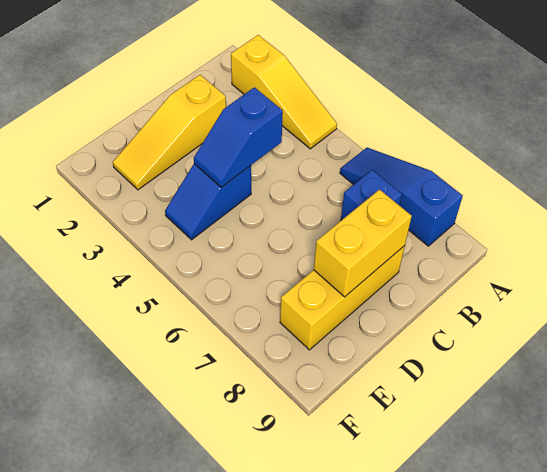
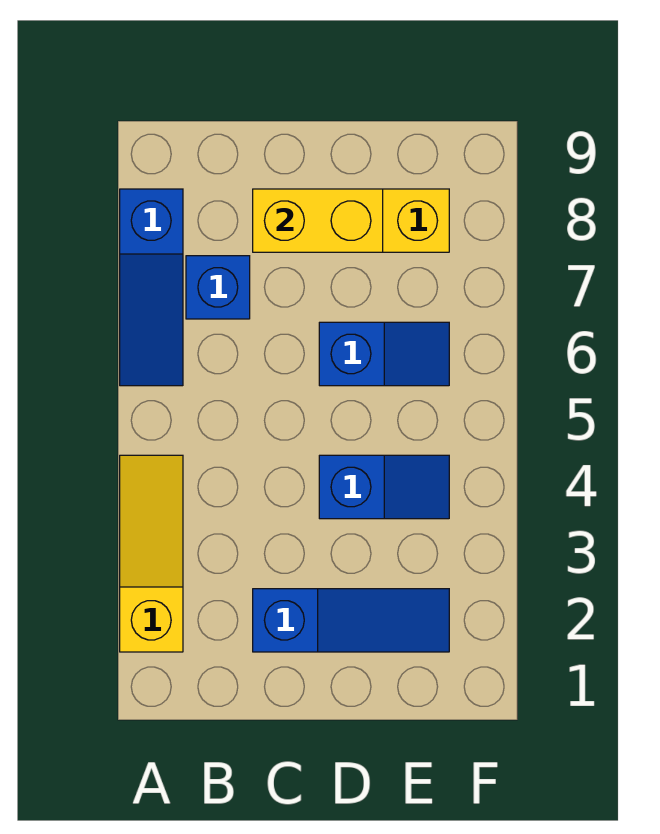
yellow 1x3 slope [113,75,226,190] -> blue 1x3 slope [253,589,449,652]
blue 1x2 slope [194,87,283,187] -> blue 1x2 slope moved to [319,322,449,386]

